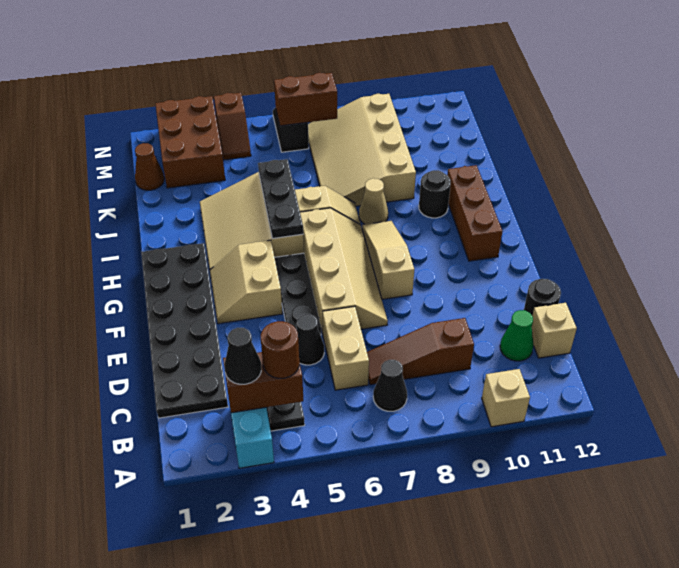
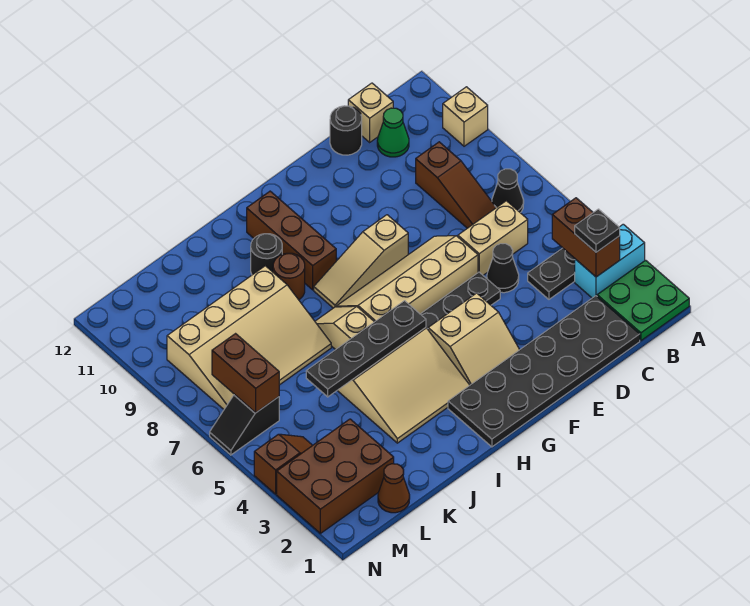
none -> green 2x2 plate [597,260,689,341]
black 1x1 cone [224,328,261,384] -> black 1x1 plate [575,209,620,252]
brown 1x1 round brick [261,321,299,378] -> brown 1x1 round brick moved to [273,253,305,300]
brown 1x3 brick [447,165,502,261] -> brown 1x3 brick turned to [247,191,336,290]
black 1x3 plate [258,159,303,238] -> black 1x4 plate [306,301,426,397]
tan 1x1 cone [359,178,388,224] -> none

